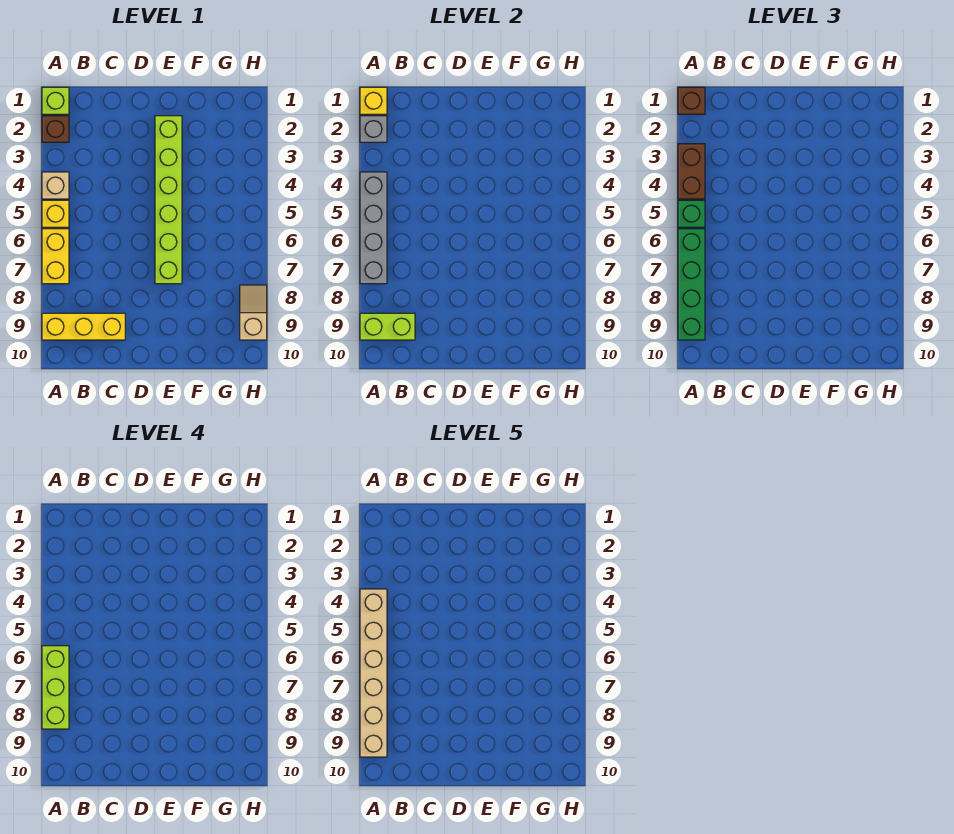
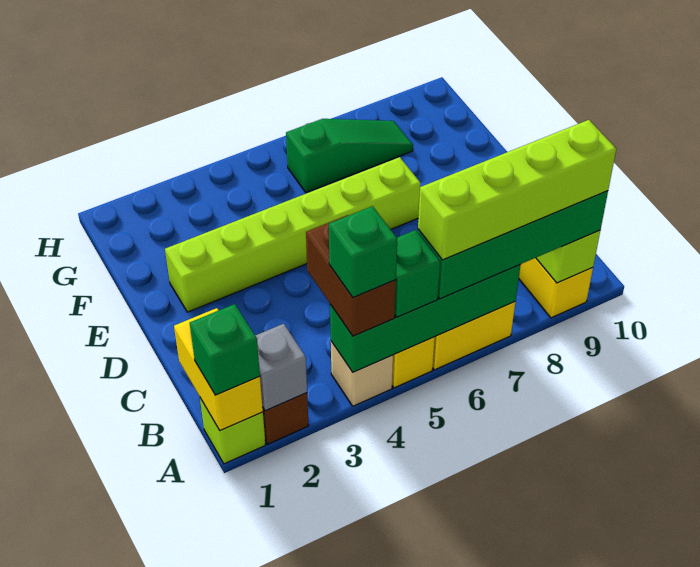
yellow 1x1 brick [360,87,387,114] -> yellow 1x2 brick [174,308,263,431]
brown 1x1 brick [678,87,705,114] -> green 1x1 brick [190,304,260,395]
brown 1x2 brick [678,144,705,199] -> brown 1x2 brick turned to [306,215,396,336]
grey 1x4 brick [360,172,387,284] -> green 1x4 brick [330,265,521,372]
none -> green 1x1 brick [329,206,397,298]
tan 1x6 brick [360,589,387,757] -> none
lime 1x3 brick [42,646,69,729] -> lime 1x4 brick [418,120,616,260]
none -> green 1x3 slope [286,119,413,193]
tan 1x2 slope [240,285,267,340] -> none

